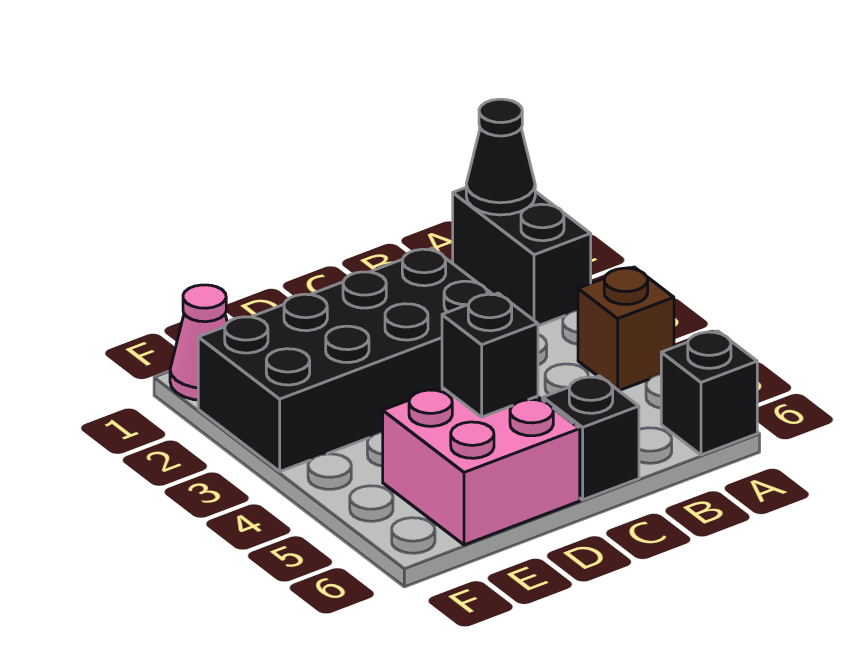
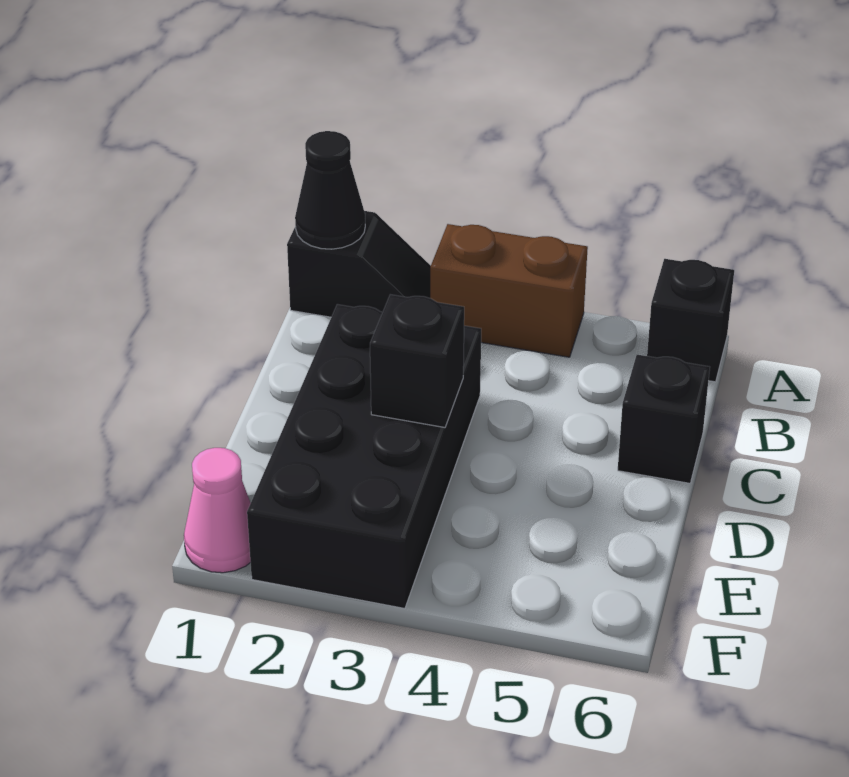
black 1x2 brick [453,188,591,326] -> black 1x2 slope [287,211,431,317]
brown 1x1 brick [578,267,674,391] -> brown 1x2 brick [430,224,588,357]
pink 2x2 brick [383,388,580,545] -> none
black 1x1 brick [442,293,538,417] -> black 1x1 brick moved to [370,294,464,428]

